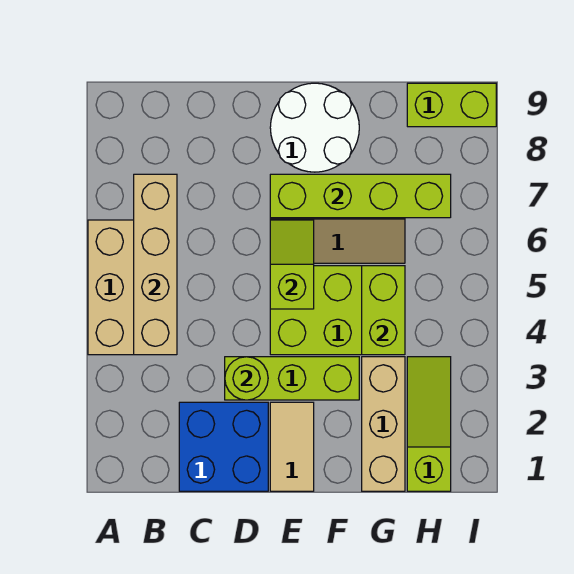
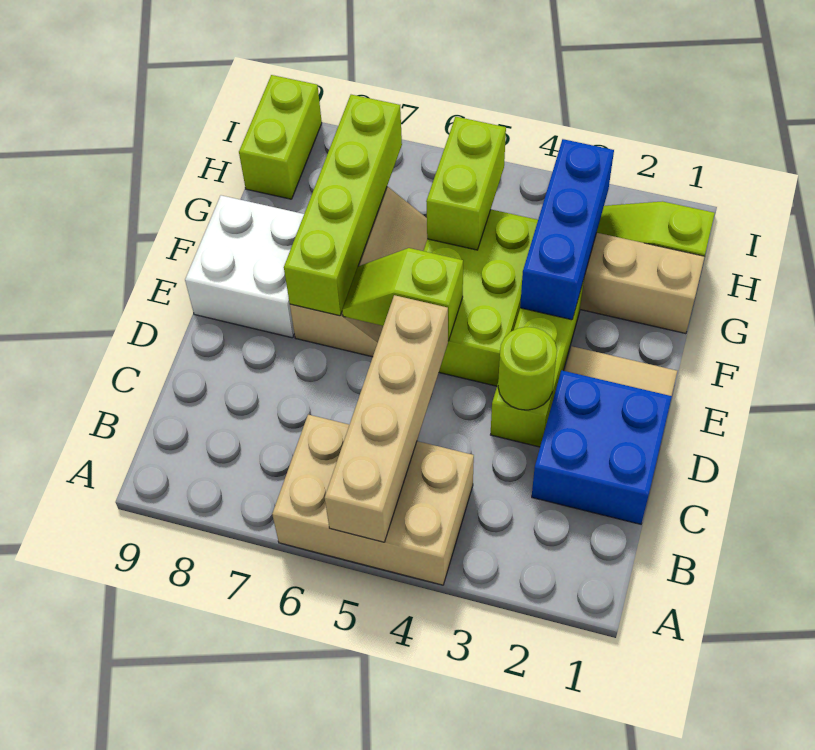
tan 1x4 brick [134,174,177,355] -> tan 1x4 brick turned to [325,295,448,542]
white 2x2 round brick [270,83,359,172] -> white 2x2 brick [185,195,304,338]
none -> blue 1x3 brick [520,139,614,320]
lime 1x2 brick [362,266,405,355] -> lime 1x2 brick turned to [426,117,506,250]

